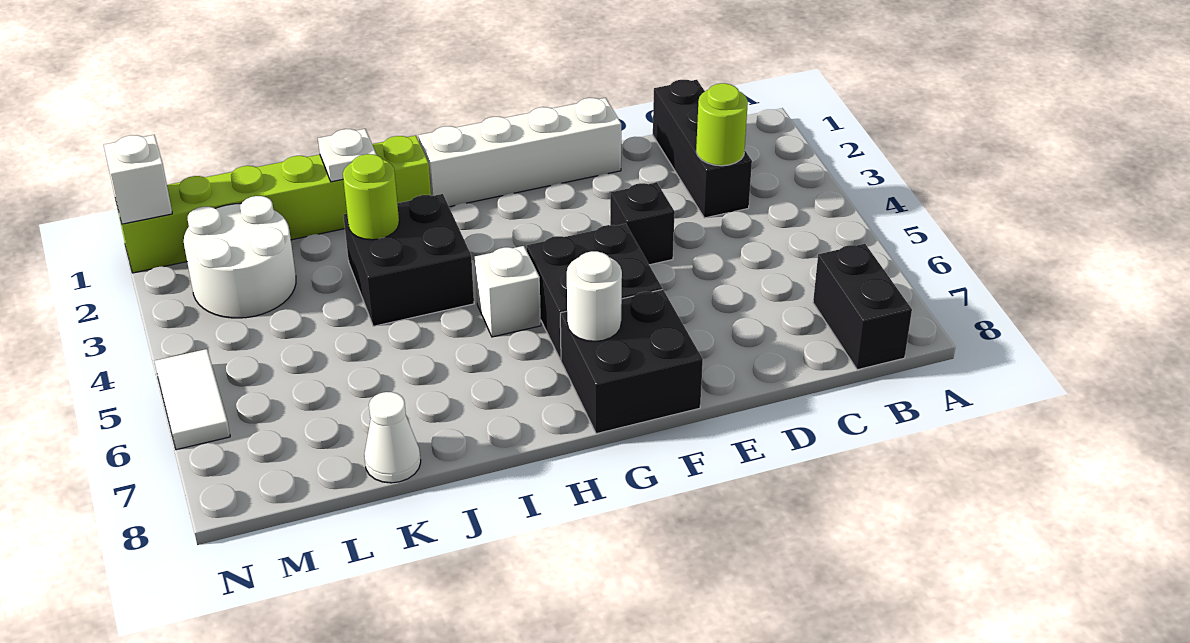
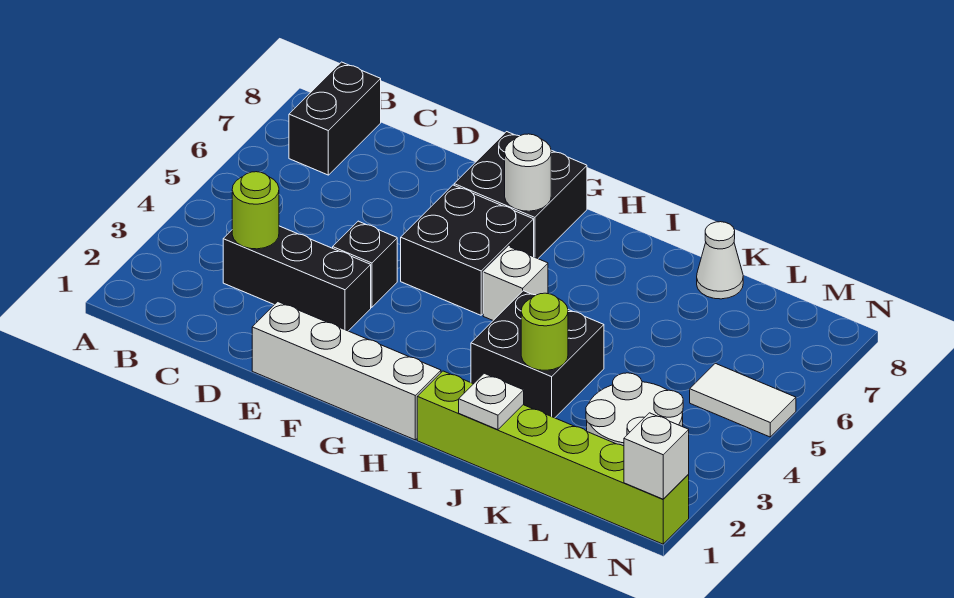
black 1x3 brick [653,80,752,218] -> black 1x3 brick turned to [223,226,371,331]
white 1x2 tile [154,349,230,450] -> white 1x2 tile turned to [690,363,796,437]

